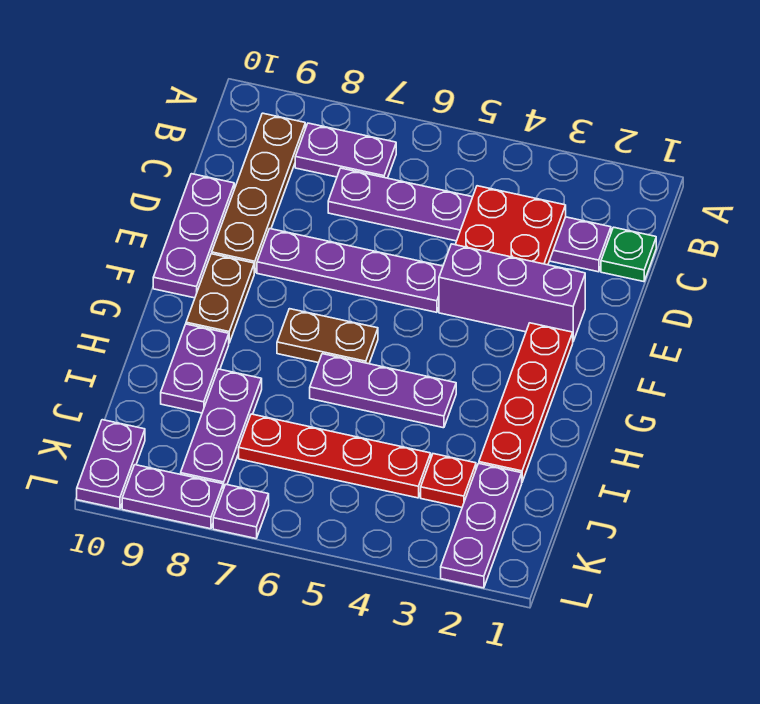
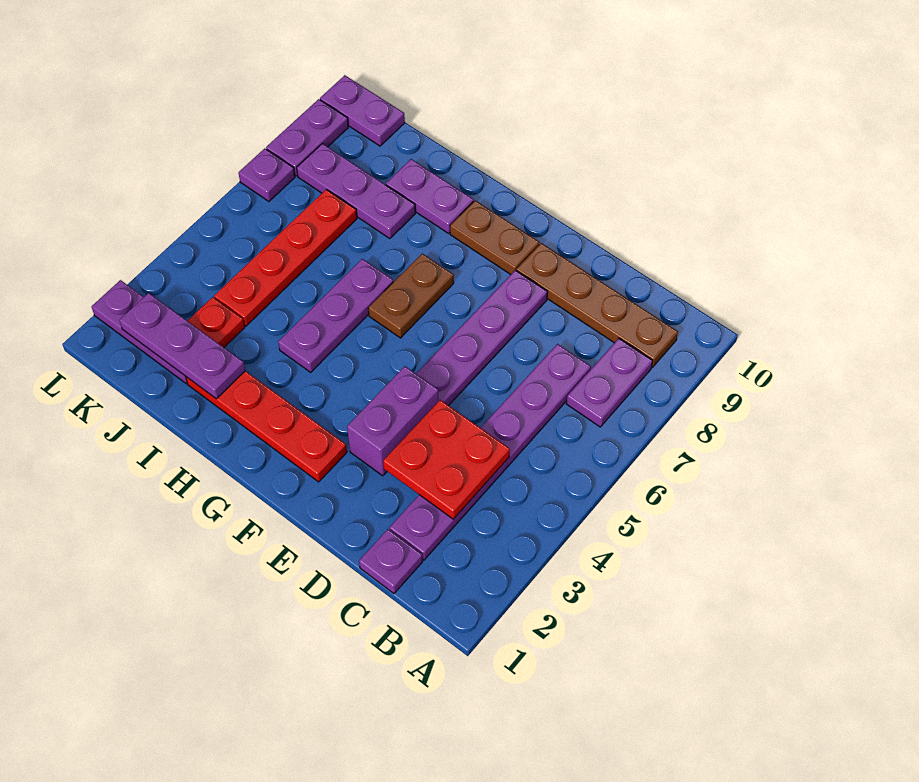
green 1x1 plate [601,227,656,282] -> purple 1x1 plate [359,529,423,594]
purple 1x3 plate [153,174,234,298] -> purple 1x3 plate moved to [119,293,245,399]
purple 1x3 brick [439,244,585,341] -> purple 1x2 brick [347,366,439,476]

